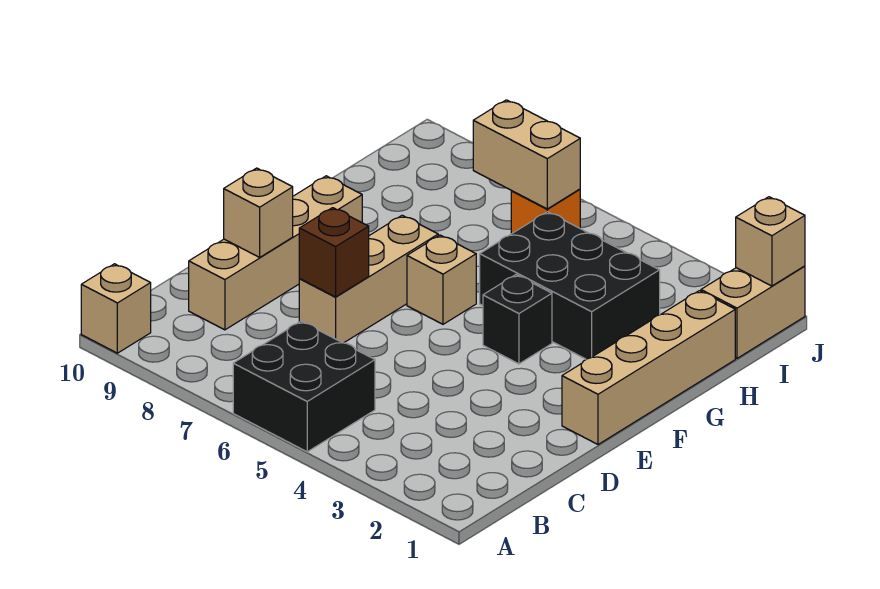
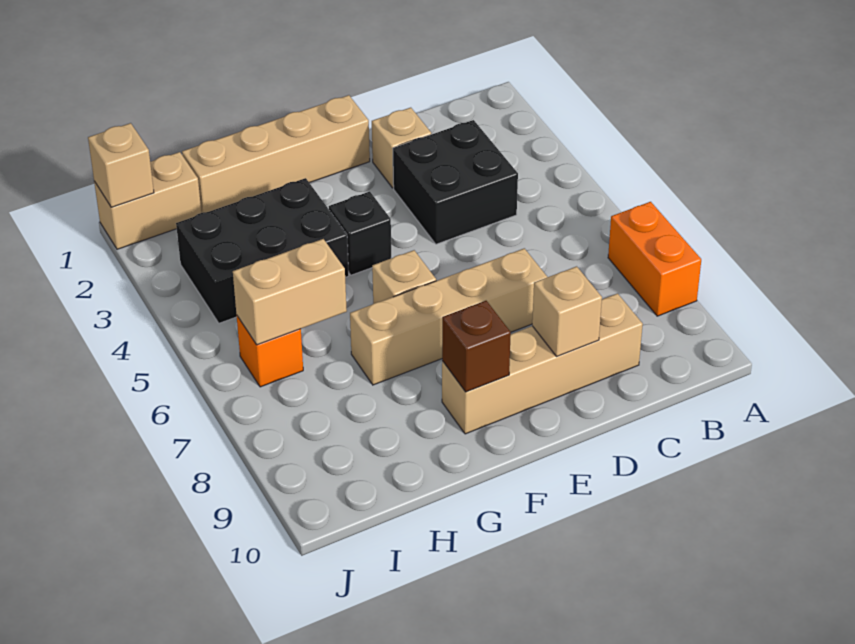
black 2x2 brick [233,321,375,452] -> black 2x2 brick moved to [393,120,518,244]
none -> orange 1x2 brick [608,202,701,316]
tan 1x1 brick [81,264,151,353] -> tan 1x1 brick moved to [372,108,431,188]
tan 1x3 brick [299,215,438,343] -> tan 1x4 brick [350,248,547,385]
brown 1x1 brick [299,208,369,297] -> brown 1x1 brick moved to [442,301,511,392]
black 2x3 brick [480,212,660,359] -> black 2x3 brick turned to [176,178,349,323]
tan 1x2 brick [473,100,580,209] -> tan 1x2 brick turned to [233,239,347,345]

